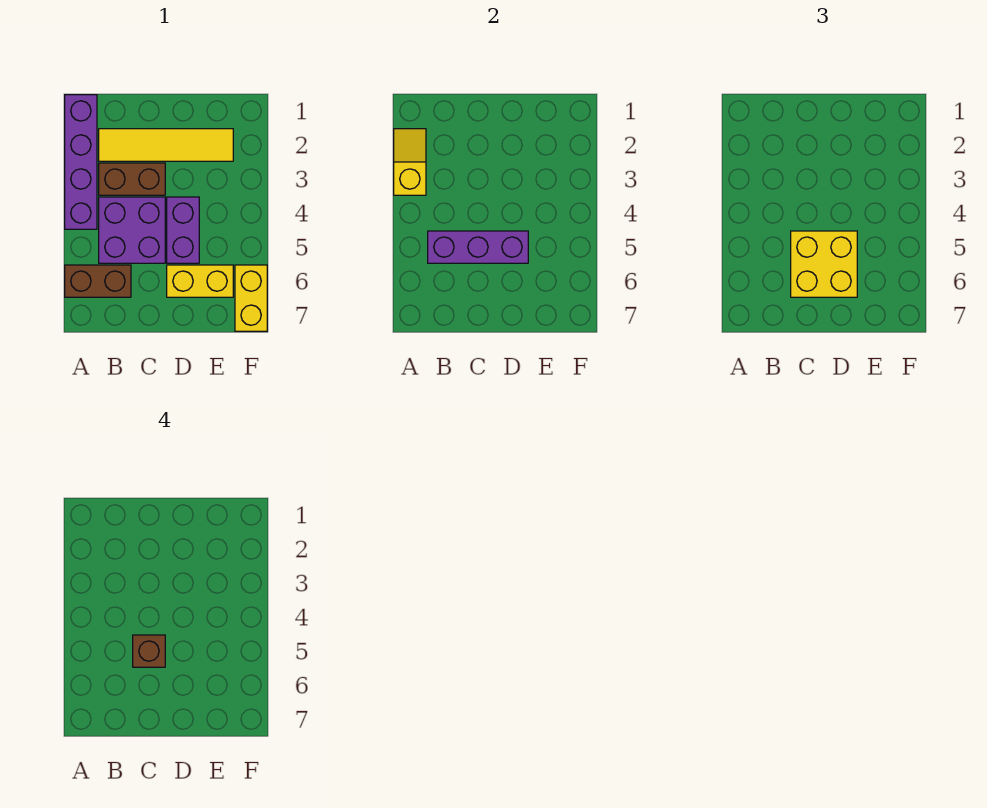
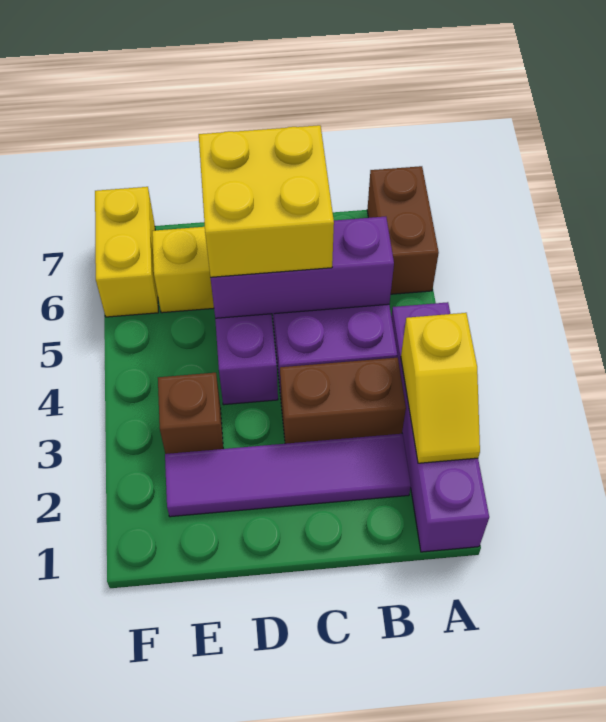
brown 1x2 brick [65,265,131,297] -> brown 1x2 brick turned to [367,166,439,294]
yellow 1x4 tile [99,129,233,161] -> purple 1x4 tile [165,434,411,517]
brown 1x1 brick [133,635,165,667] -> brown 1x1 brick moved to [158,373,223,454]

